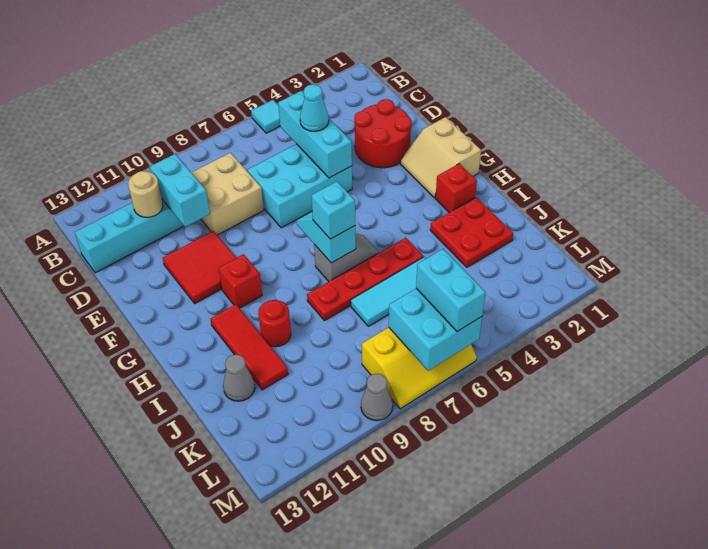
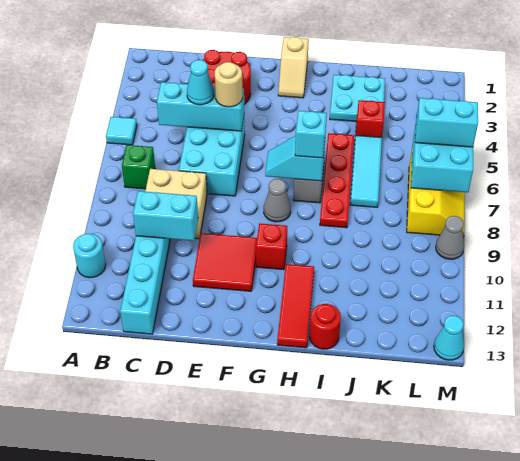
none -> cyan 1x1 round brick [73,234,106,278]
none -> green 1x1 brick [122,145,155,189]
tan 1x1 round brick [128,171,163,217] -> tan 1x1 round brick moved to [215,62,243,107]
tan 2x2 slope [400,117,481,198] -> tan 1x2 slope [278,37,309,98]
red 1x1 brick [435,164,477,212] -> red 1x1 brick moved to [356,100,385,137]
red 1x3 tile [211,304,288,390] -> red 1x3 tile turned to [277,264,314,348]
red 2x2 plate [430,197,513,267] -> cyan 2x2 plate [330,75,385,122]
red 1x1 round brick [258,300,291,347] -> red 1x1 round brick moved to [310,304,341,349]
grey 1x1 cone [223,355,255,401] -> grey 1x1 cone moved to [264,179,291,222]
none -> cyan 1x1 cone [434,316,464,360]

